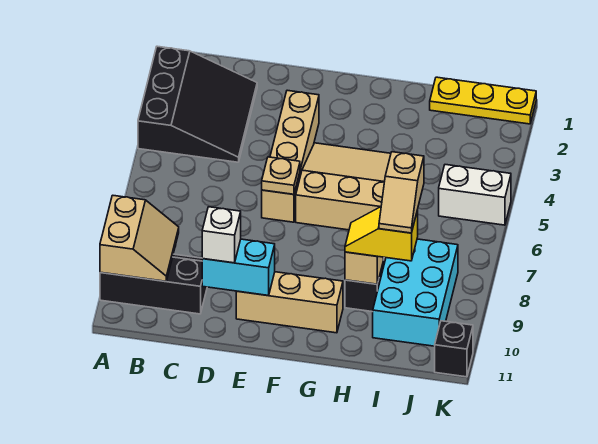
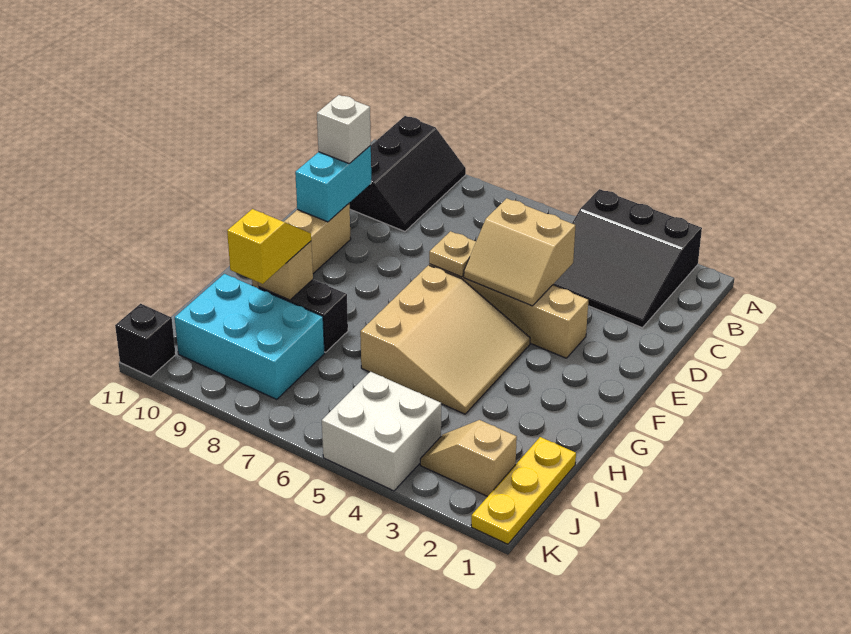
tan 2x2 slope [100,195,179,281] -> tan 2x2 slope moved to [464,198,576,306]
tan 1x2 slope [379,152,424,233] -> tan 1x2 slope moved to [420,420,517,497]
white 1x2 brick [439,165,511,225] -> white 2x2 brick [322,372,441,491]

